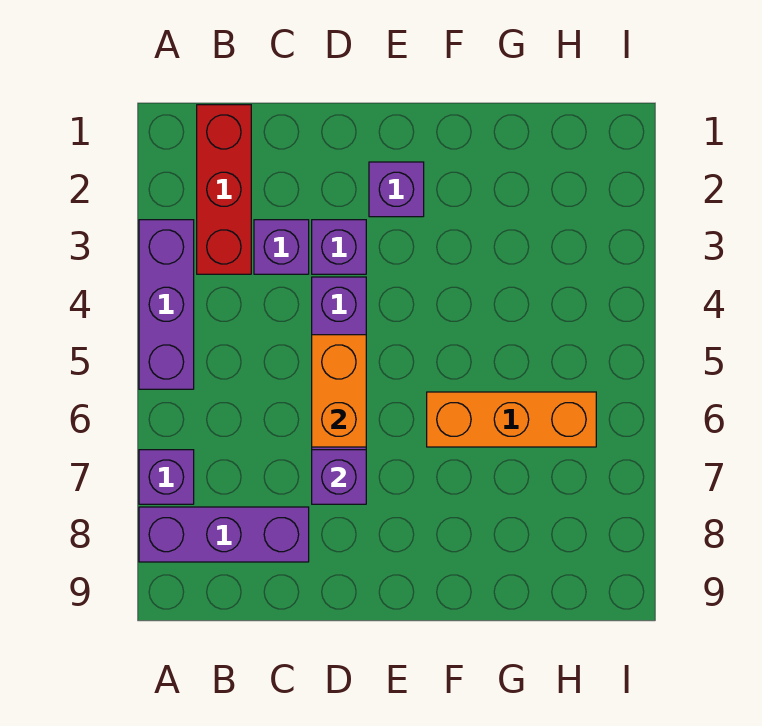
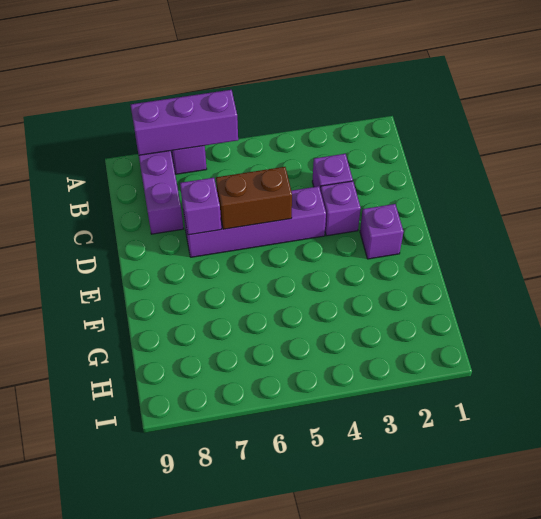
purple 1x3 brick [139,220,194,389] -> purple 1x3 brick moved to [131,90,238,155]
red 1x3 brick [197,105,251,274] -> none
orange 1x2 brick [312,335,366,447] -> brown 1x2 brick [216,167,292,229]
orange 1x3 brick [427,392,596,447] -> none

